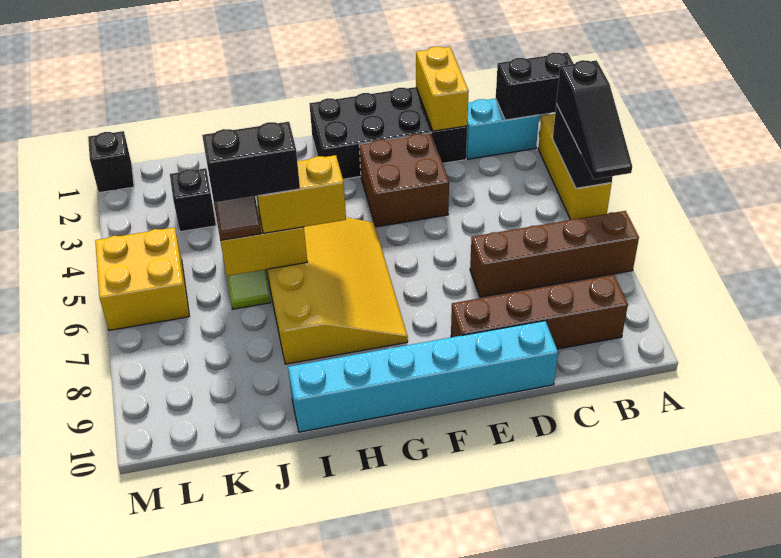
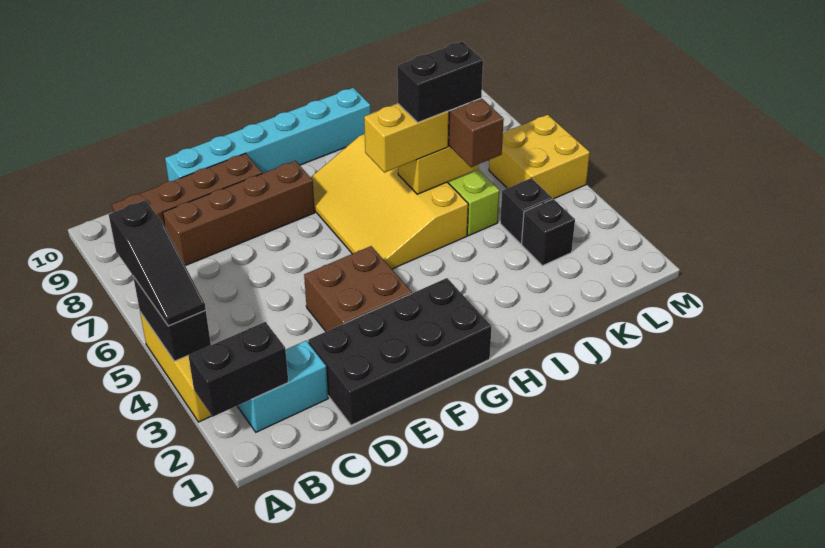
black 1x3 slope [556,60,632,179] -> black 1x3 slope turned to [109,200,206,326]
brown 1x4 brick [470,211,639,297] -> brown 1x4 brick moved to [163,161,315,266]
yellow 1x2 brick [416,47,469,131] -> none
black 1x1 brick [88,131,134,193] -> black 1x1 brick moved to [500,178,552,244]

